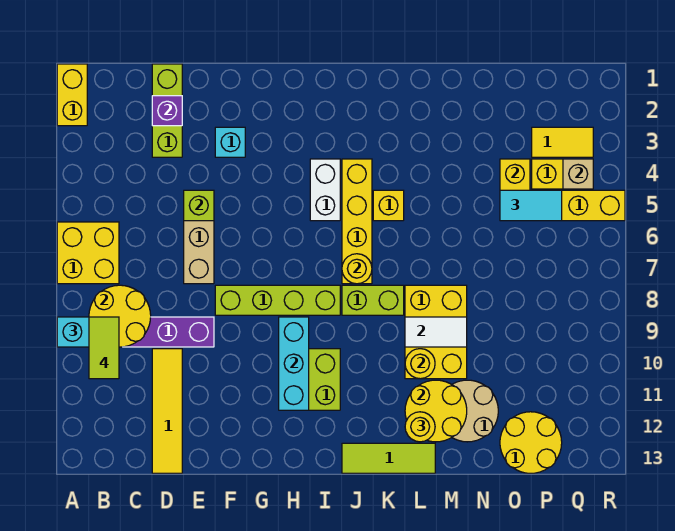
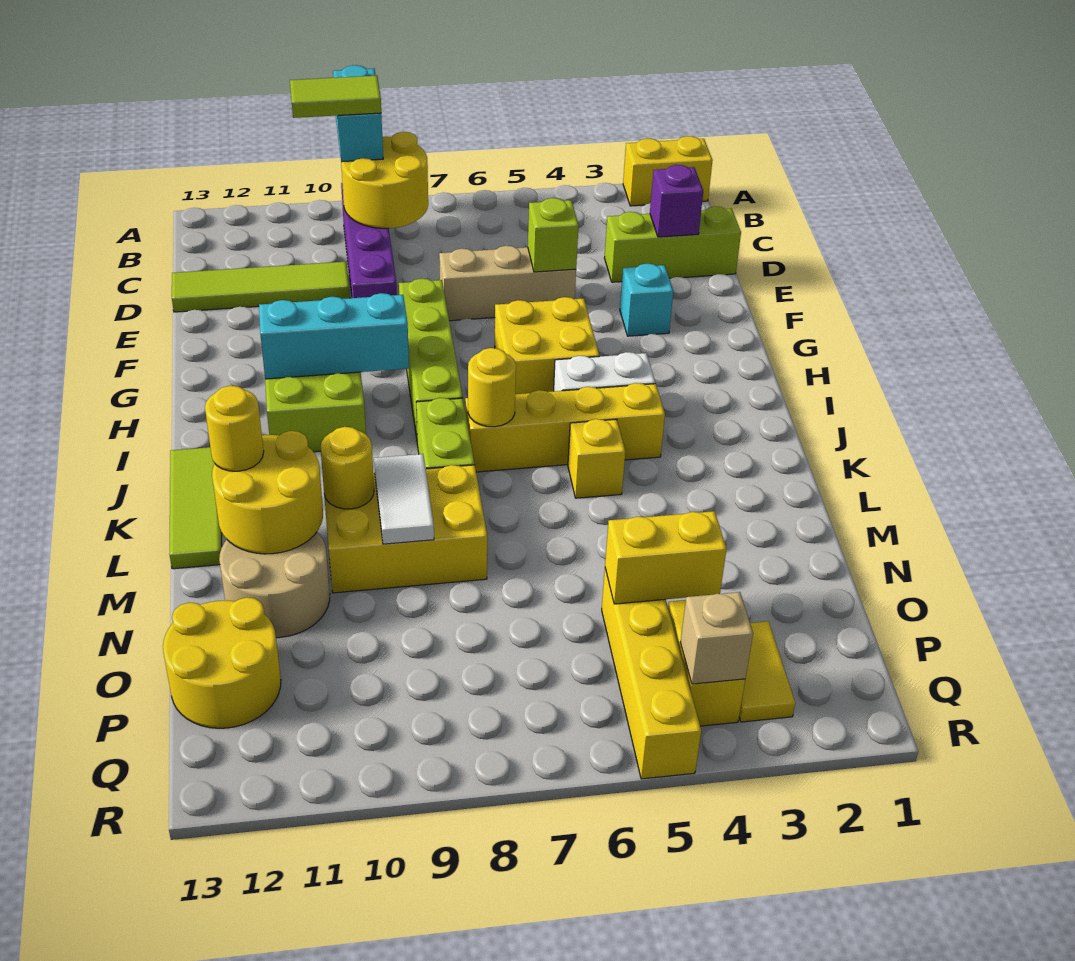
yellow 2x2 brick [57,222,119,284] -> yellow 2x2 brick moved to [495,297,599,394]
yellow 1x4 tile [152,349,182,473] -> lime 1x4 tile [172,262,350,312]
cyan 1x2 tile [500,190,562,221] -> none

